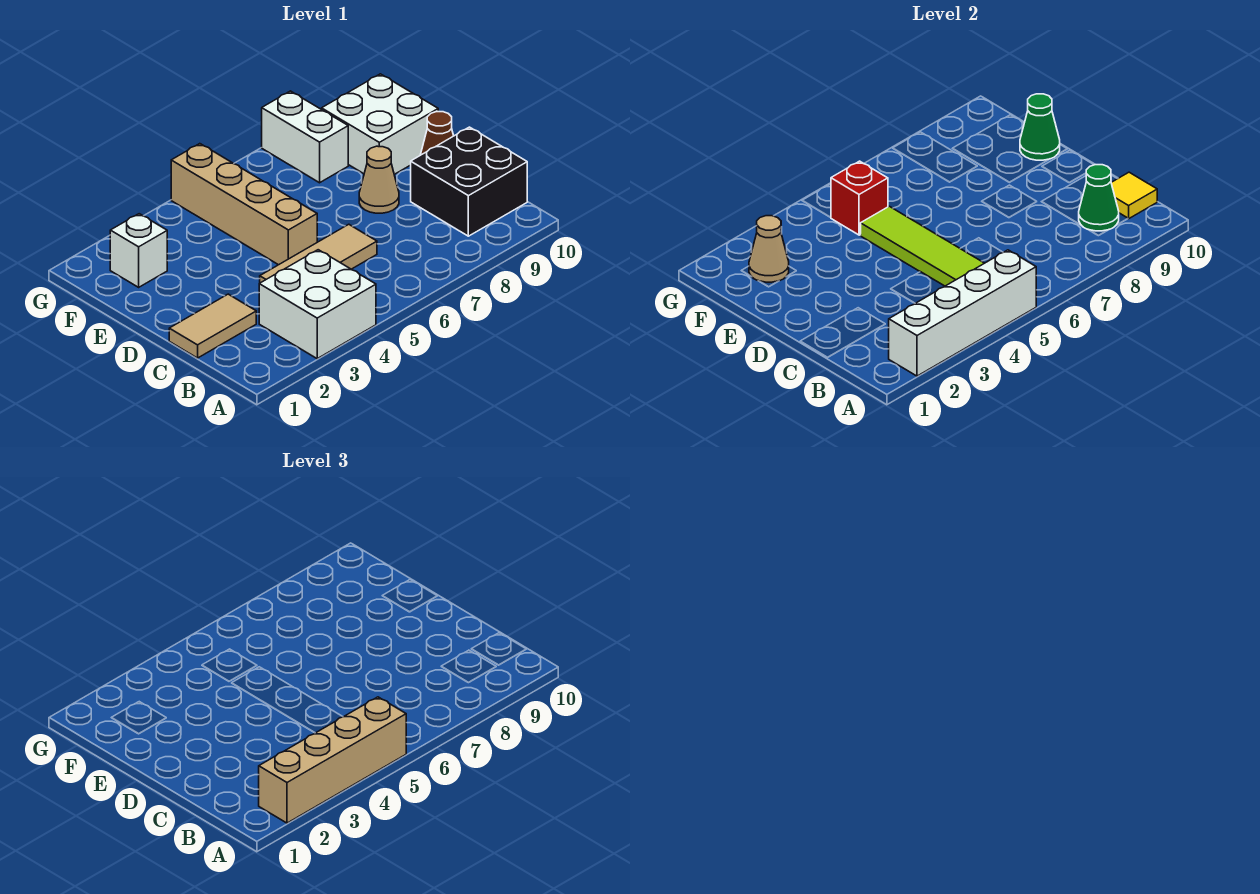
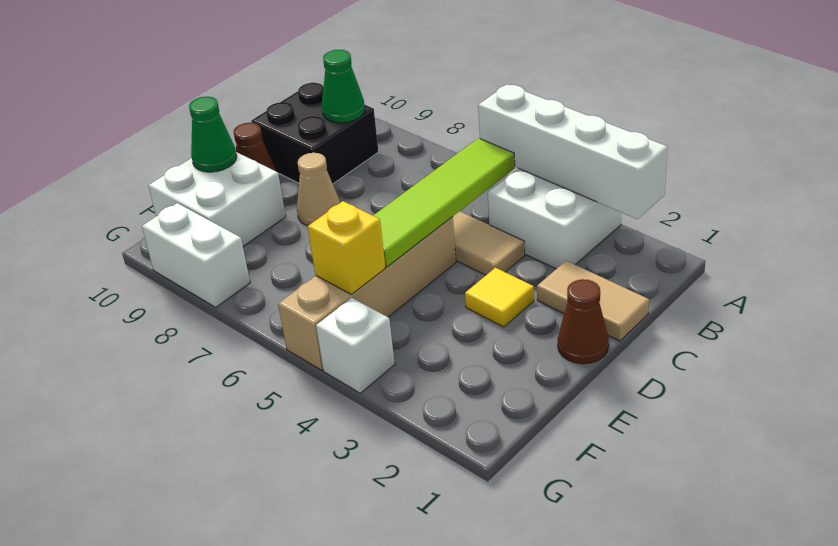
tan 1x4 brick [259,697,406,823] -> none
yellow 1x1 tile [1111,172,1157,219] -> yellow 1x1 tile moved to [465,268,534,327]
none -> brown 1x1 cone [558,279,609,364]
white 1x1 brick [110,214,167,287] -> white 1x1 brick moved to [316,298,395,393]
tan 1x1 cone [749,216,789,282] -> none
red 1x1 brick [831,161,888,235] -> yellow 1x1 brick [308,201,386,294]
white 1x2 brick [262,91,348,183] -> white 1x2 brick turned to [142,203,250,307]

